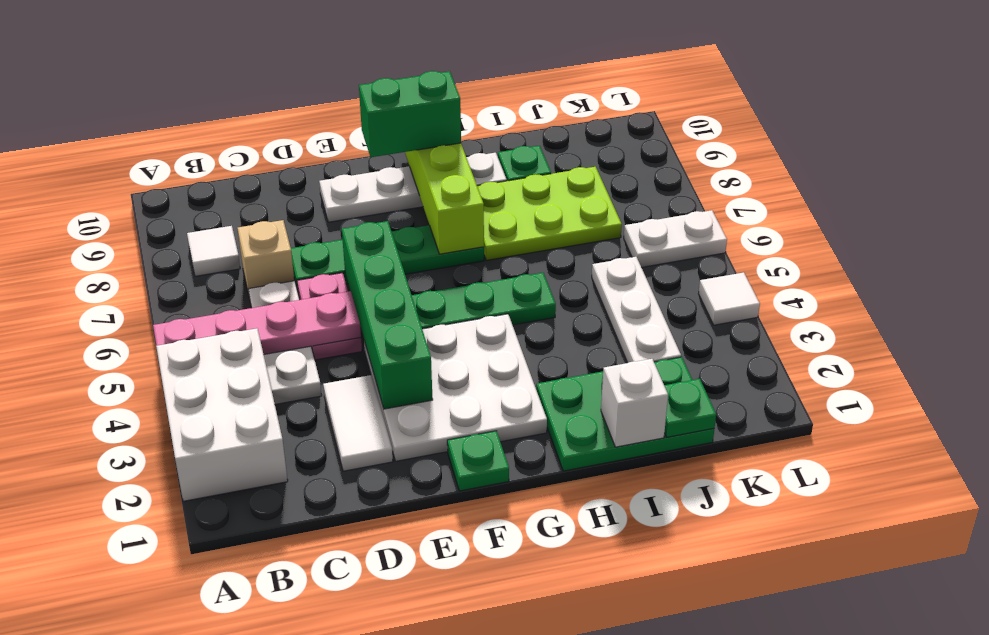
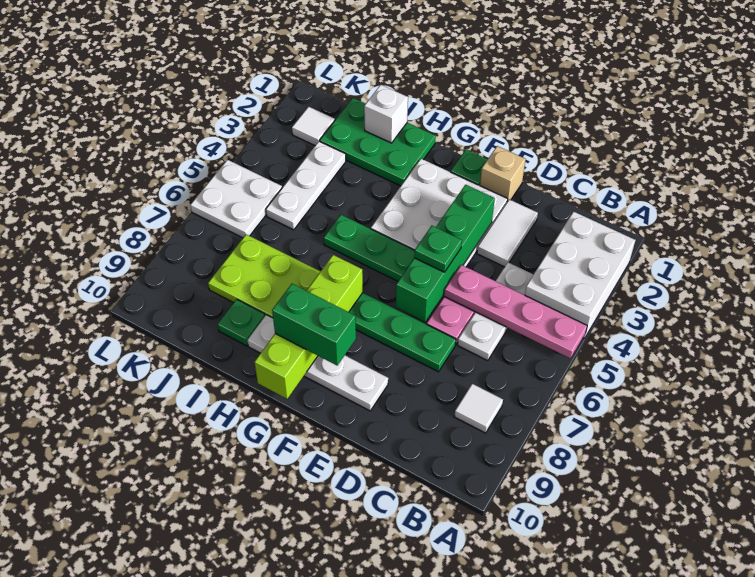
tan 1x1 brick [238,220,294,299] -> tan 1x1 brick moved to [480,146,526,202]
green 1x1 plate [664,379,716,437] -> green 1x1 plate moved to [414,226,462,272]
white 1x2 plate [624,210,727,267] -> white 2x2 plate [190,160,282,238]
white 1x1 tile [699,272,760,325] -> white 1x1 tile moved to [292,107,335,145]

